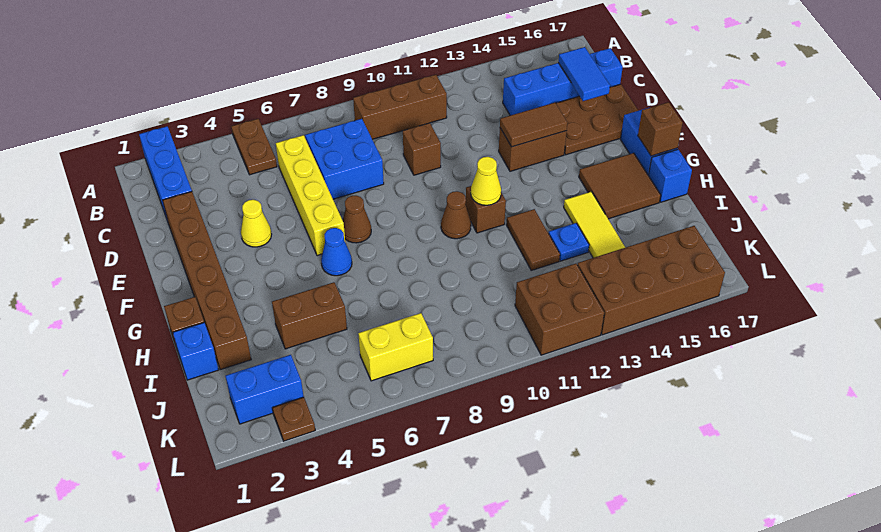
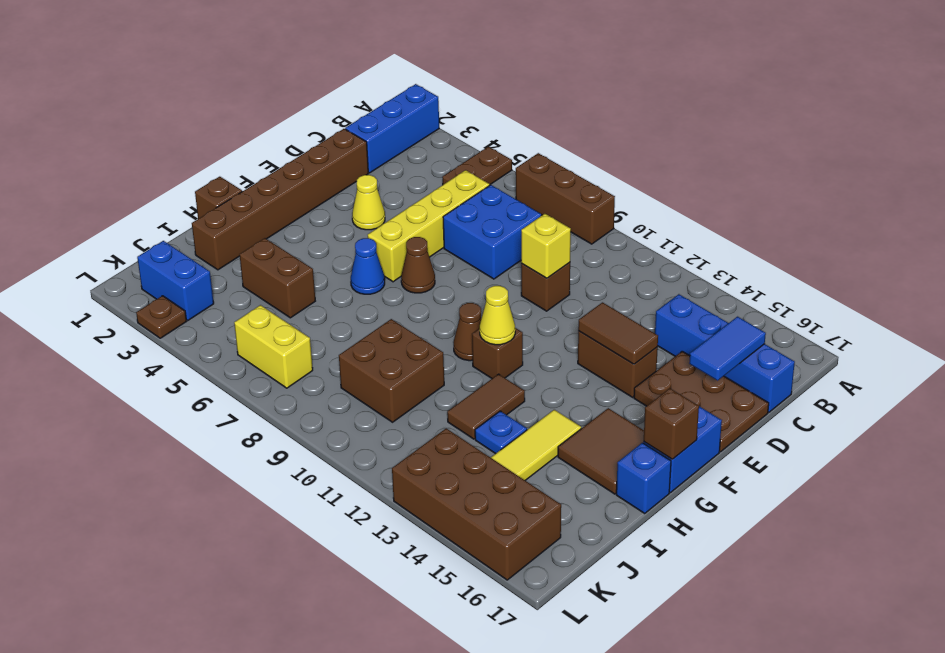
brown 1x3 brick [353,75,447,139] -> brown 1x3 brick moved to [516,153,615,244]
none -> yellow 1x1 brick [521,214,571,278]
blue 1x1 brick [173,322,219,380] -> none
brown 2x2 brick [515,264,604,355] -> brown 2x2 brick moved to [339,319,444,422]

